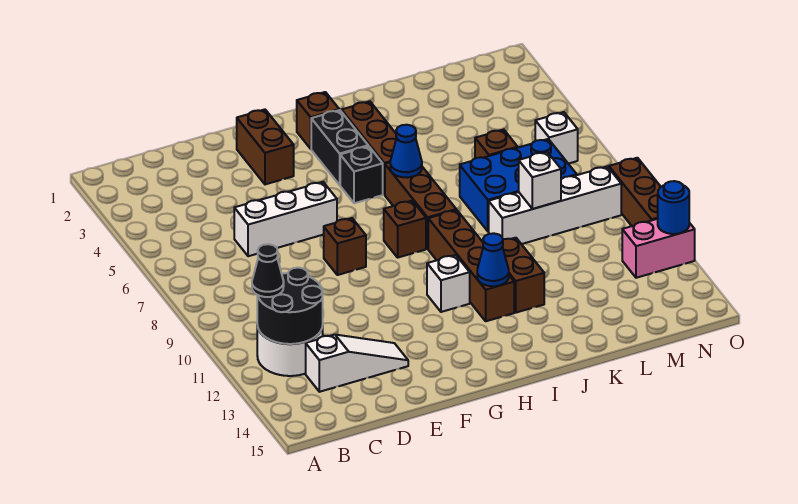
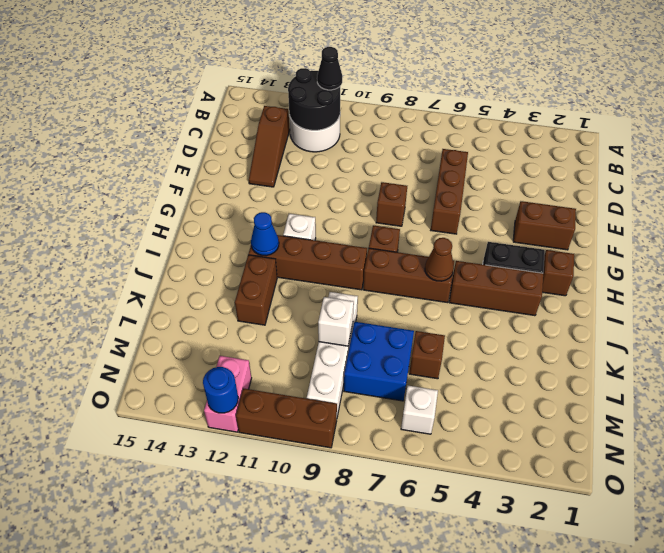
white 1x3 slope [306,335,408,392] -> brown 1x3 slope [249,106,290,187]
white 1x3 brick [234,182,337,256] -> brown 1x3 brick [431,149,468,234]
black 1x1 brick [340,146,383,203] -> none
blue 1x1 cone [390,125,422,178] -> brown 1x1 cone [425,238,454,281]
brown 1x2 brick [502,238,544,313] -> brown 1x2 brick turned to [235,255,277,325]
blue 2x3 brick [460,139,577,231] -> blue 2x2 brick [344,322,414,401]

